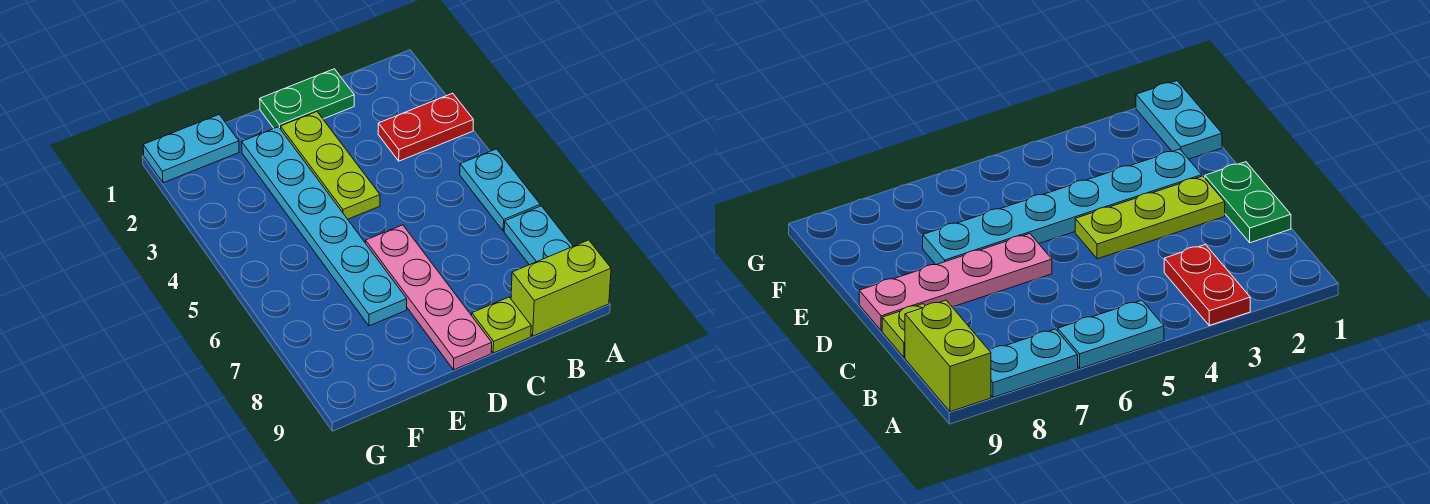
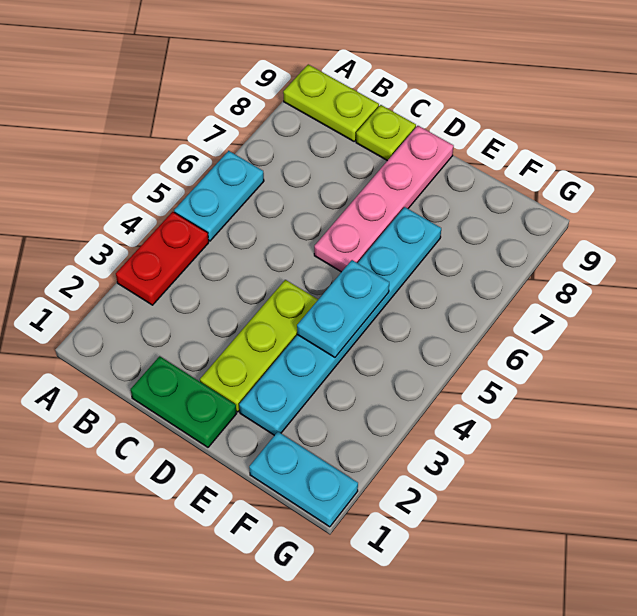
red 1x2 plate [378,93,473,161] -> red 1x2 plate turned to [116,212,209,305]
cyan 1x2 plate [504,206,573,265] -> cyan 1x2 plate moved to [297,260,389,357]
lime 1x2 brick [511,240,611,336] -> lime 1x2 plate [283,64,379,141]

